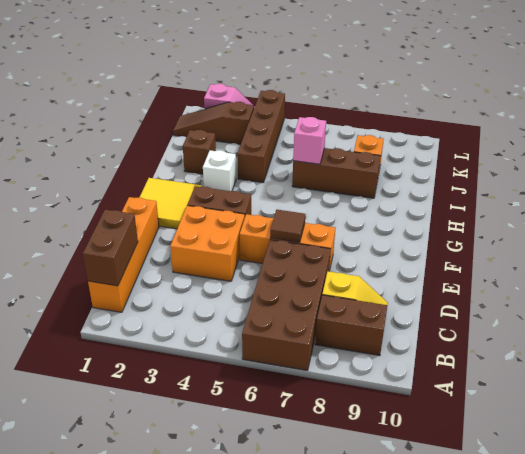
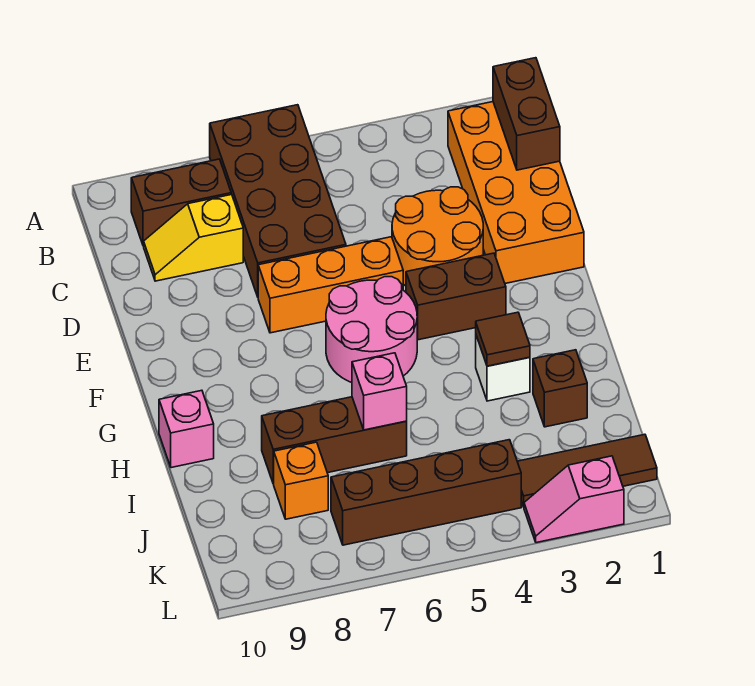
orange 1x4 brick [88,197,159,312] -> orange 2x4 brick [448,102,584,283]
orange 2x2 brick [170,206,245,281] -> orange 2x2 round brick [392,187,483,286]
brown 1x1 tile [270,210,305,243] -> brown 1x1 tile moved to [476,312,530,366]
yellow 2x2 tile [139,178,202,229] -> none
none -> pink 2x2 round brick [326,277,417,382]
none -> pink 1x1 brick [159,390,214,468]
brown 1x4 brick [237,90,285,183] -> brown 1x4 brick turned to [331,440,521,545]
brown 1x3 slope [173,102,254,144] -> brown 1x3 tile [517,434,657,507]

